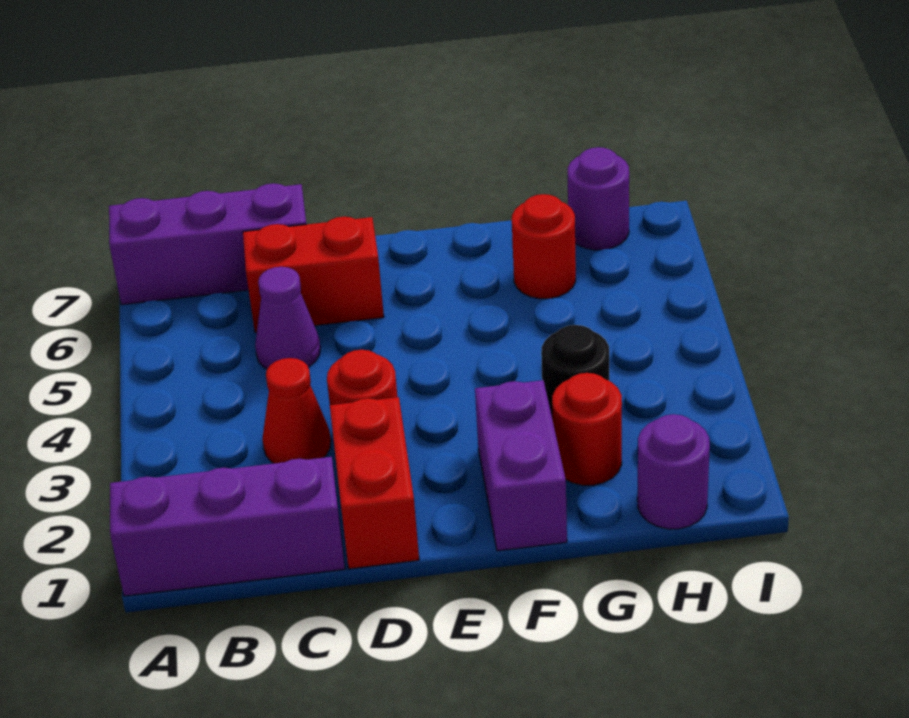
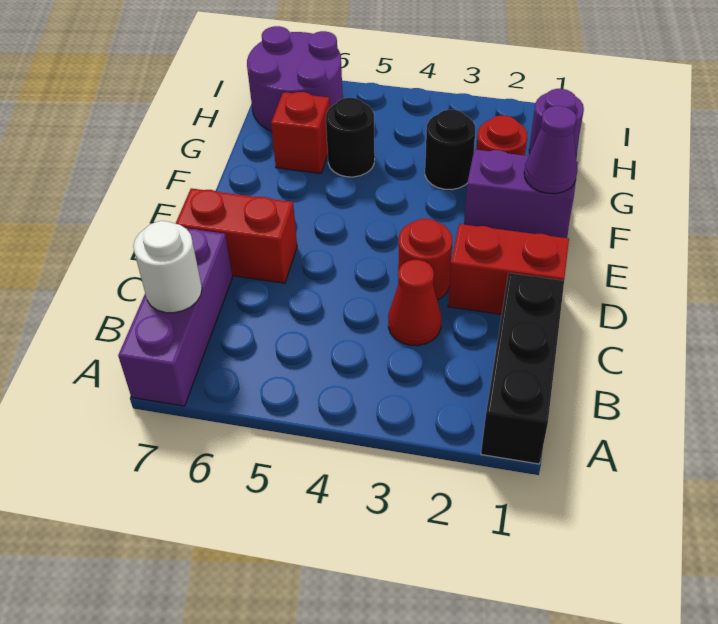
purple 1x3 brick [110,457,345,596] -> black 1x3 brick [481,273,564,464]
none -> white 1x1 round brick [133,221,202,313]
purple 1x1 cone [255,267,320,369] -> purple 1x1 cone moved to [524,106,577,194]
red 1x2 brick [243,217,384,332] -> red 1x2 brick turned to [175,188,297,283]
none -> black 1x1 round brick [326,98,375,177]
red 1x1 round brick [512,194,576,299] -> red 1x1 brick [271,92,330,173]
purple 1x1 round brick [568,147,629,250] -> purple 2x2 round brick [247,26,343,131]

